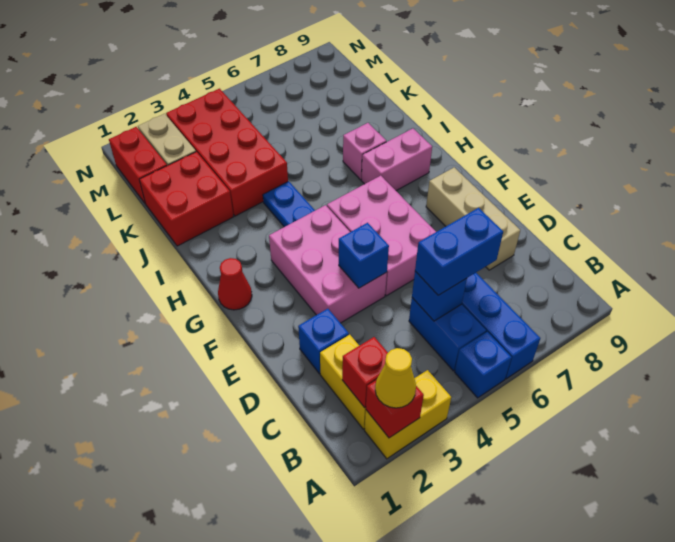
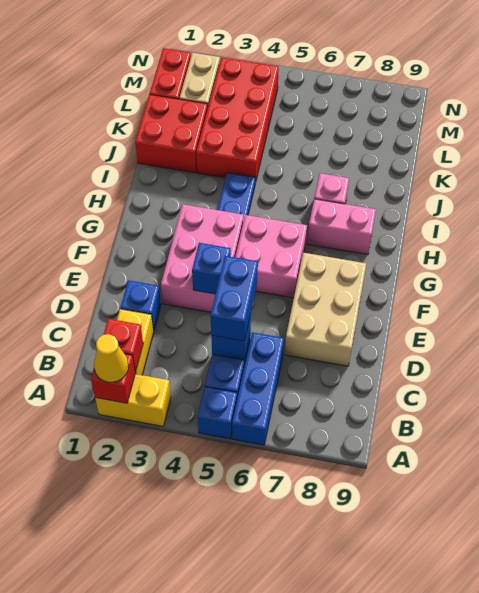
blue 1x2 brick [415,208,503,295] -> blue 1x2 brick turned to [211,256,258,341]
tan 1x3 brick [426,167,520,270] -> tan 2x3 brick [285,253,366,366]
pink 2x3 brick [327,176,436,296] -> pink 2x2 brick [235,215,307,298]
red 1x1 cone [218,258,252,310] -> none

